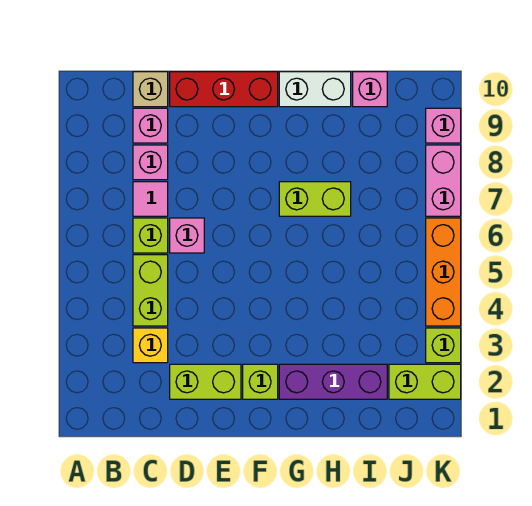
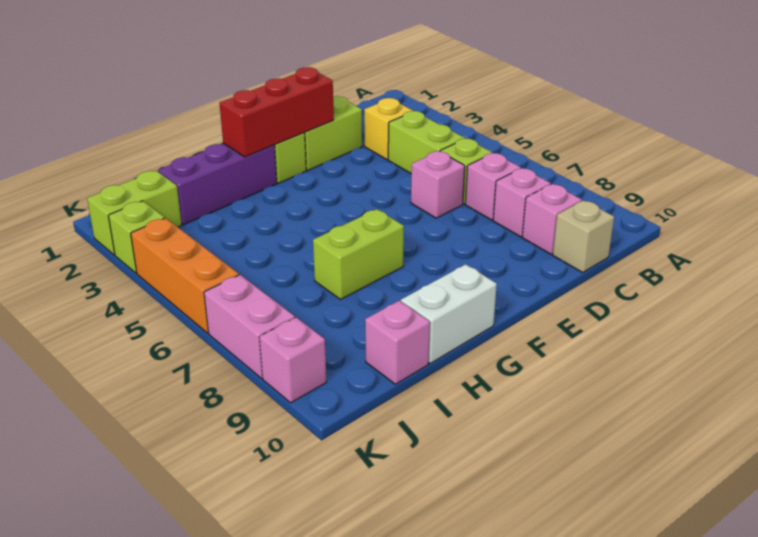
pink 1x1 tile [133,182,168,216] -> pink 1x1 brick [465,153,521,220]
red 1x3 brick [170,72,278,107] -> red 1x3 brick moved to [220,67,334,157]

